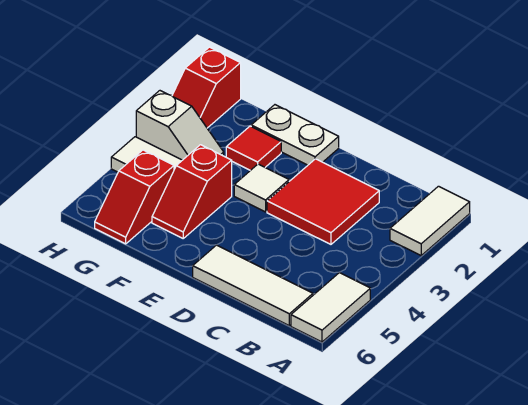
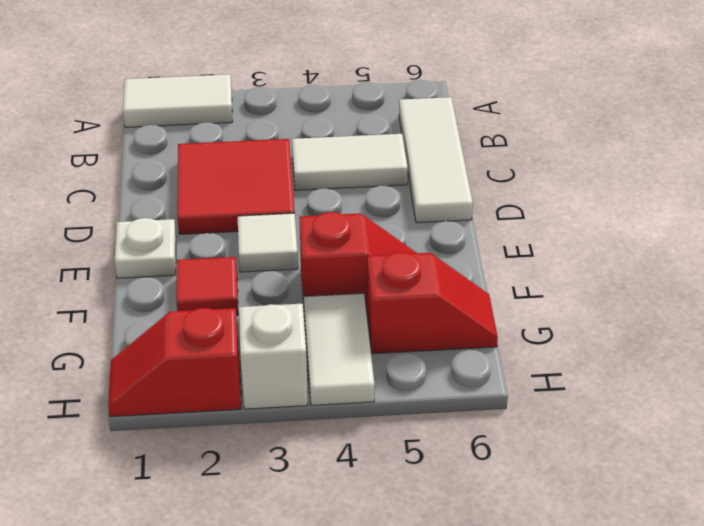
white 1x2 tile [291,273,370,342] -> white 1x2 tile moved to [292,134,408,190]
white 1x2 plate [251,105,339,165] -> white 1x1 plate [115,218,176,278]
red 1x2 slope [172,47,241,128] -> red 1x2 slope turned to [108,308,241,417]

